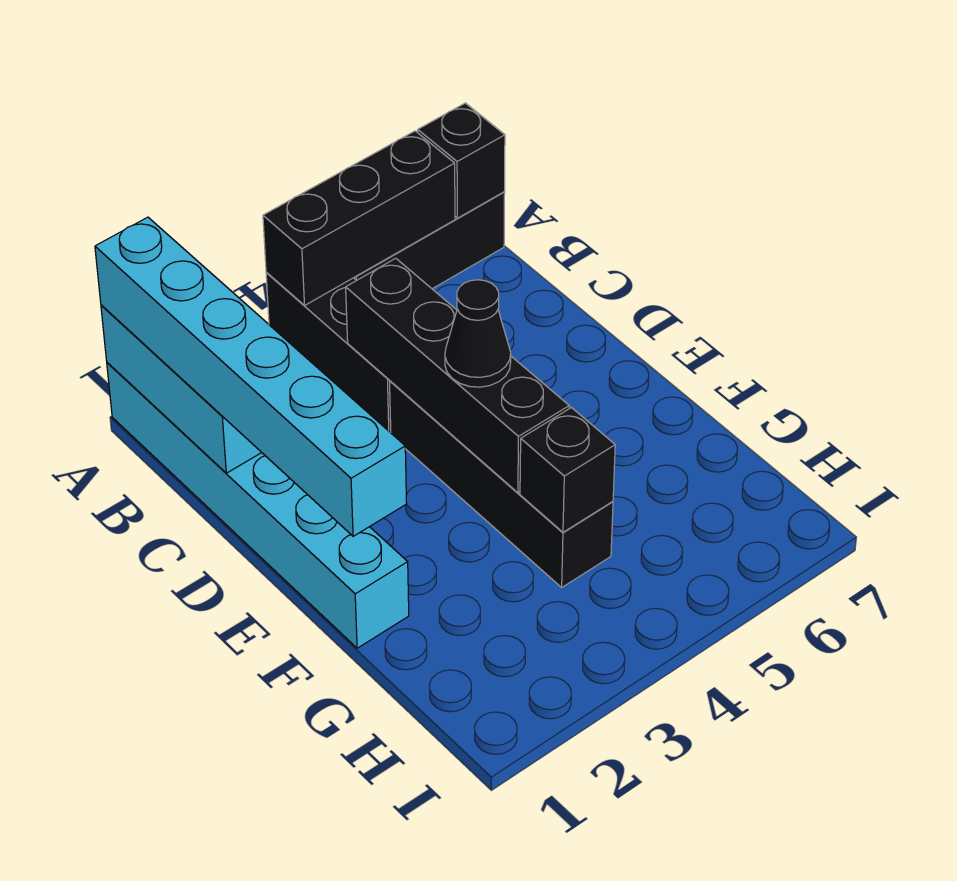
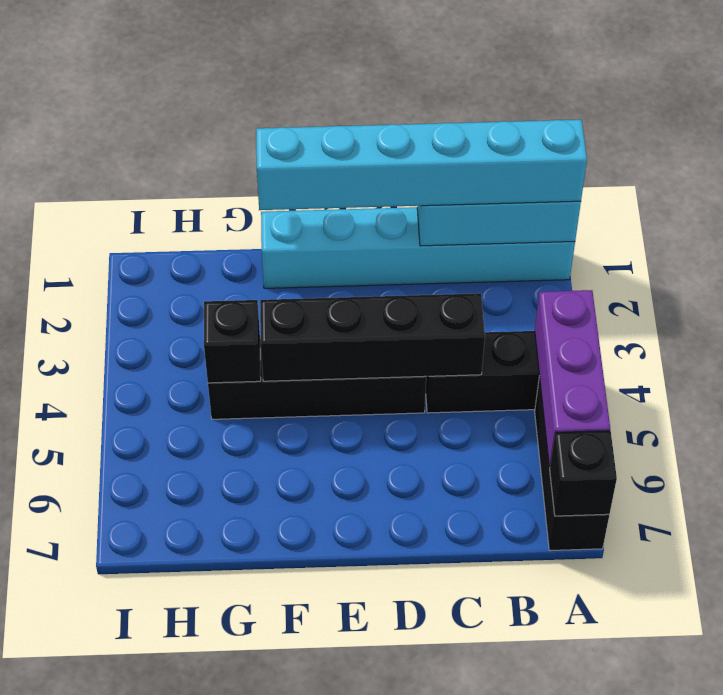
black 1x3 brick [263,131,455,305] -> purple 1x3 brick [535,290,610,467]
black 1x1 cone [445,280,511,387] -> none

